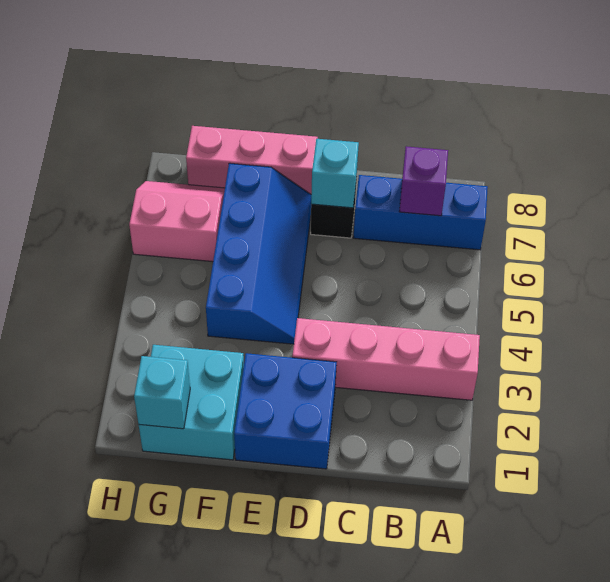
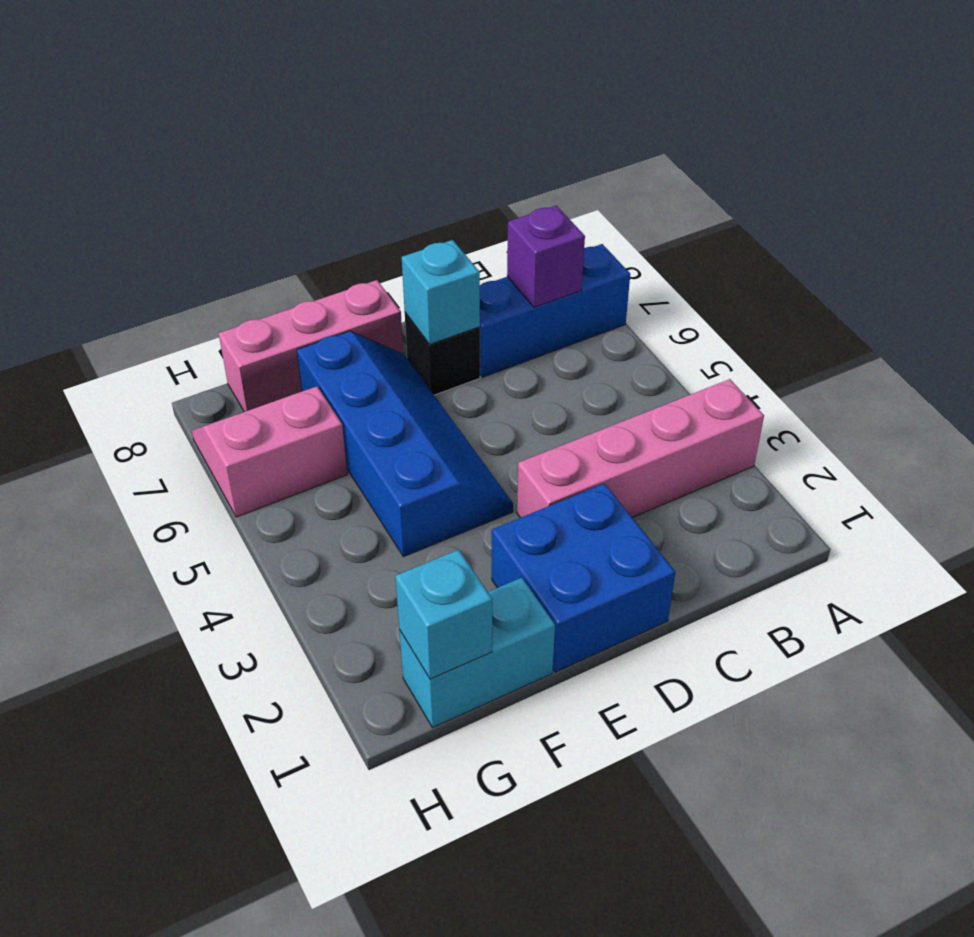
cyan 2x2 brick [139,345,244,460] -> cyan 1x2 brick [399,578,555,728]

